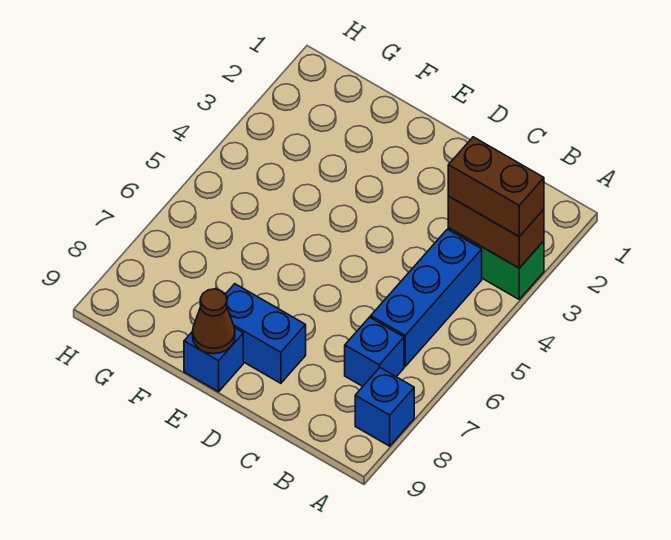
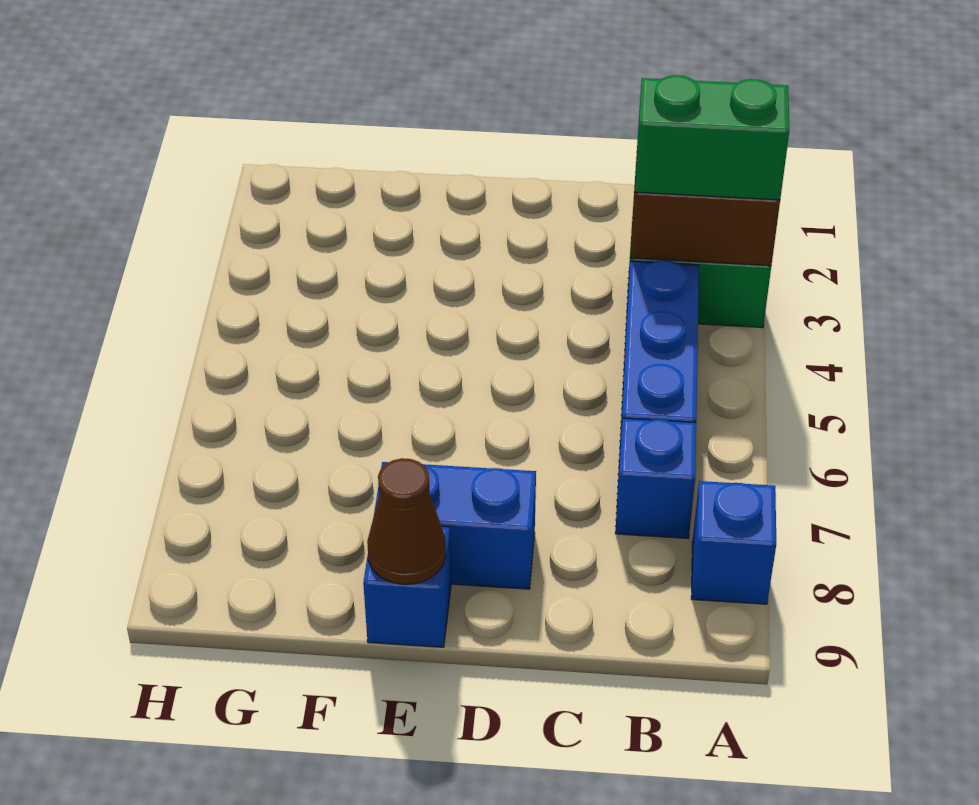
brown 1x2 brick [448,137,544,237] -> green 1x2 brick [635,75,790,200]

